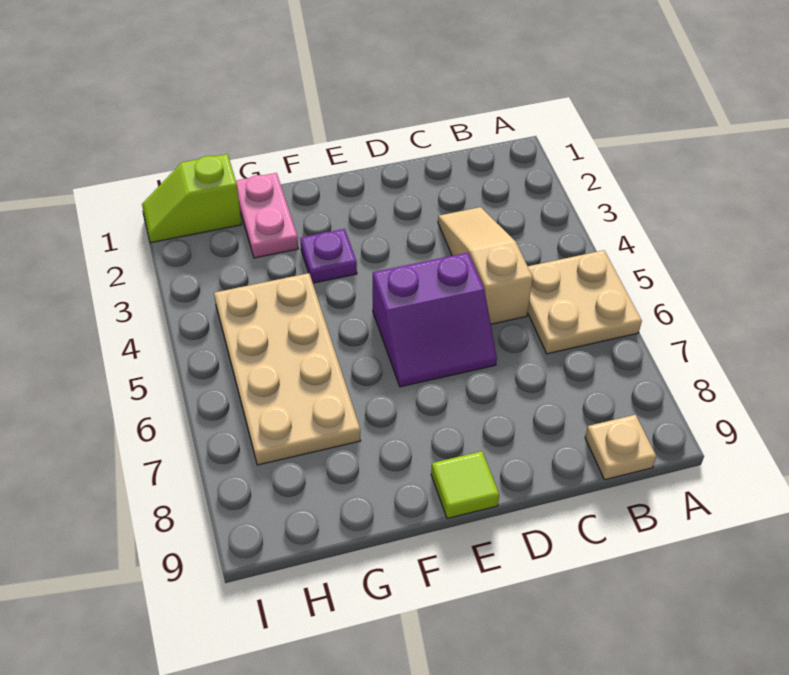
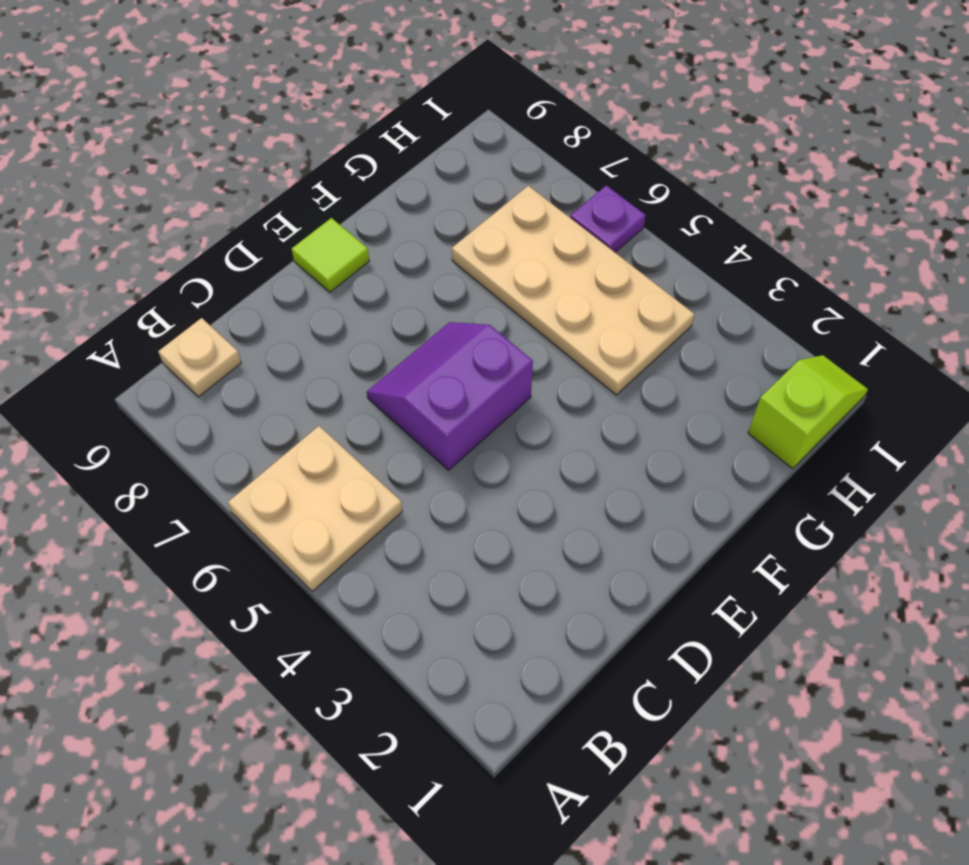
tan 1x3 slope [438,207,533,324] -> none
purple 1x1 plate [300,229,357,283] -> purple 1x1 plate moved to [570,185,646,252]
pink 1x2 plate [236,173,298,258] -> none

